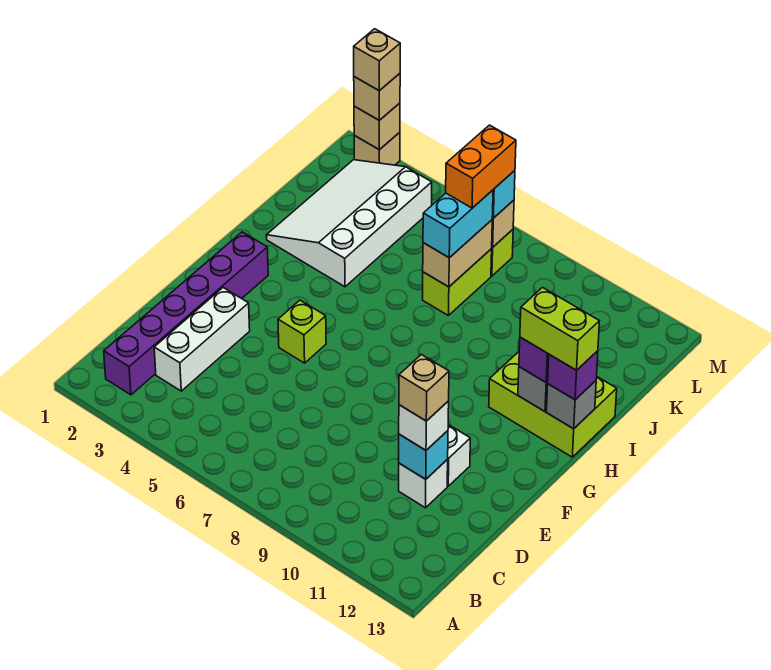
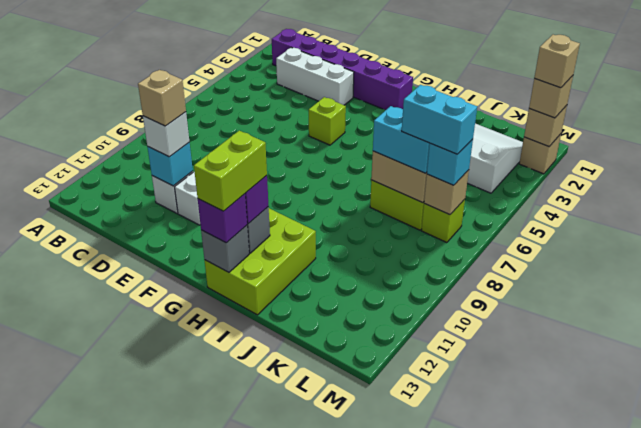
orange 1x2 brick [446,125,516,208] -> cyan 1x2 brick [402,85,477,154]

